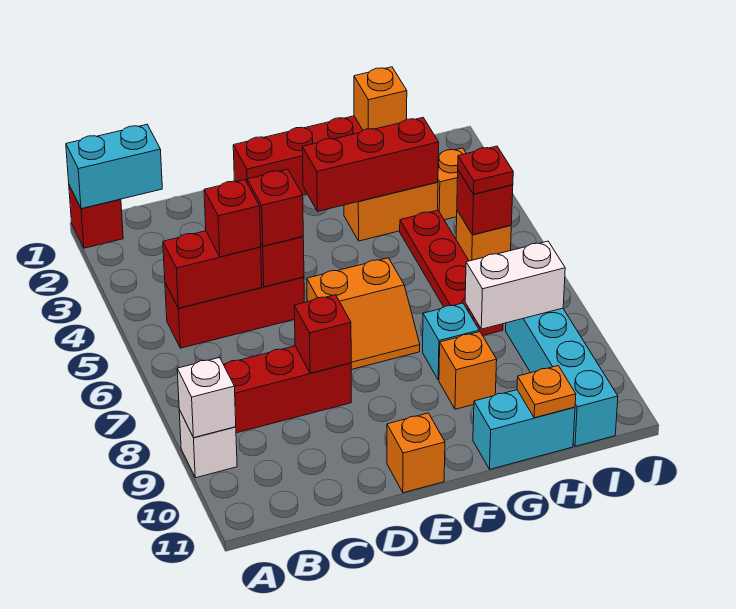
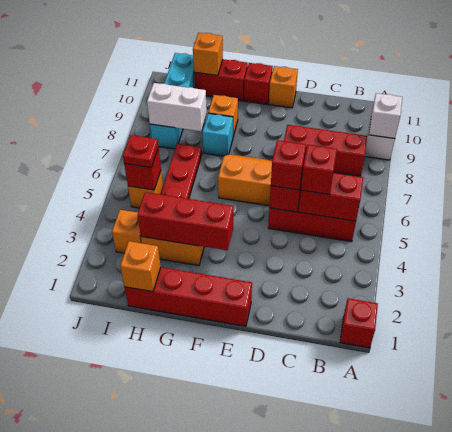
cyan 1x2 brick [66,125,162,209] -> none
red 1x1 brick [294,295,351,373] -> red 1x1 brick moved to [244,63,273,104]
cyan 1x2 brick [473,390,575,469] -> red 1x2 brick [194,59,248,101]
orange 1x1 plate [517,366,576,418] -> orange 1x1 brick [193,33,223,76]

